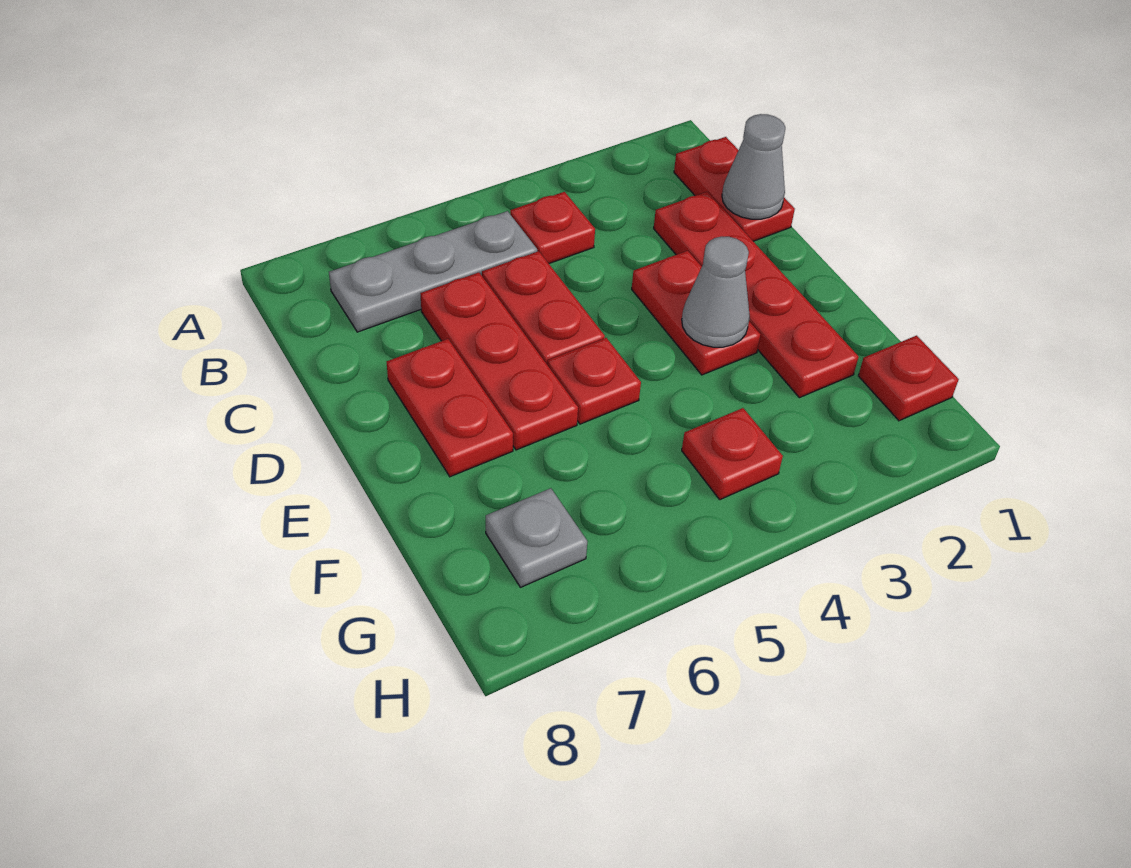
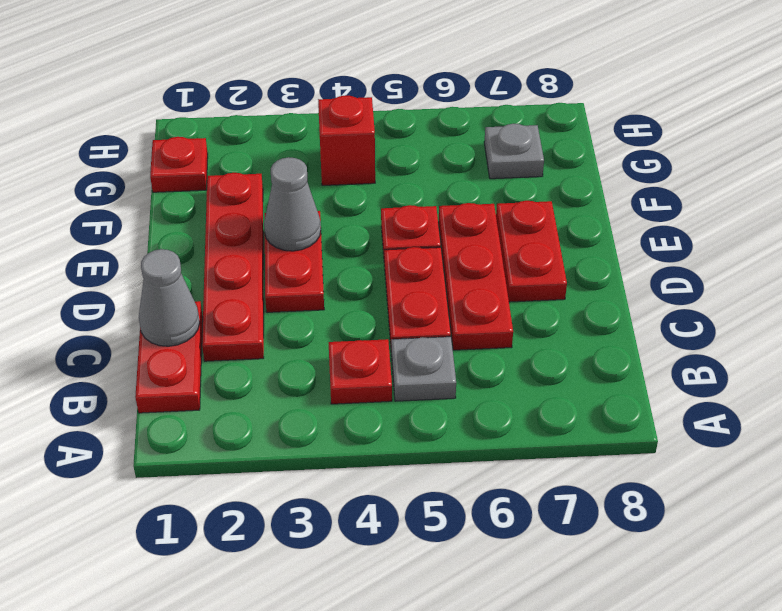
grey 1x3 plate [329,211,537,332] -> grey 1x1 plate [391,337,456,401]
red 1x1 plate [682,408,783,500] -> red 1x1 brick [318,95,375,185]

